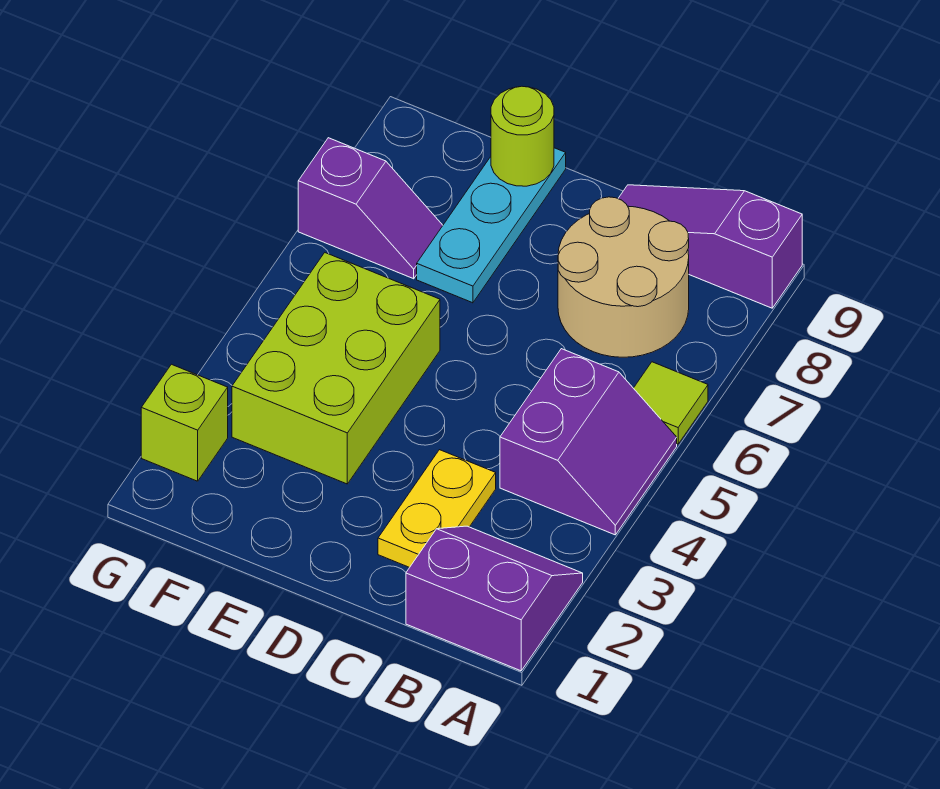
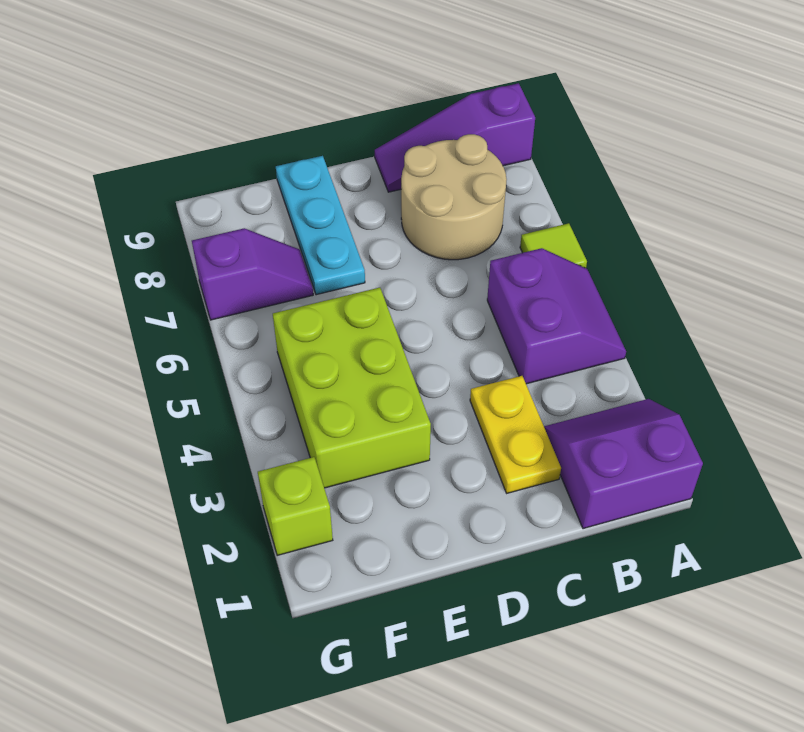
lime 1x1 round brick [491,86,554,186] -> none

